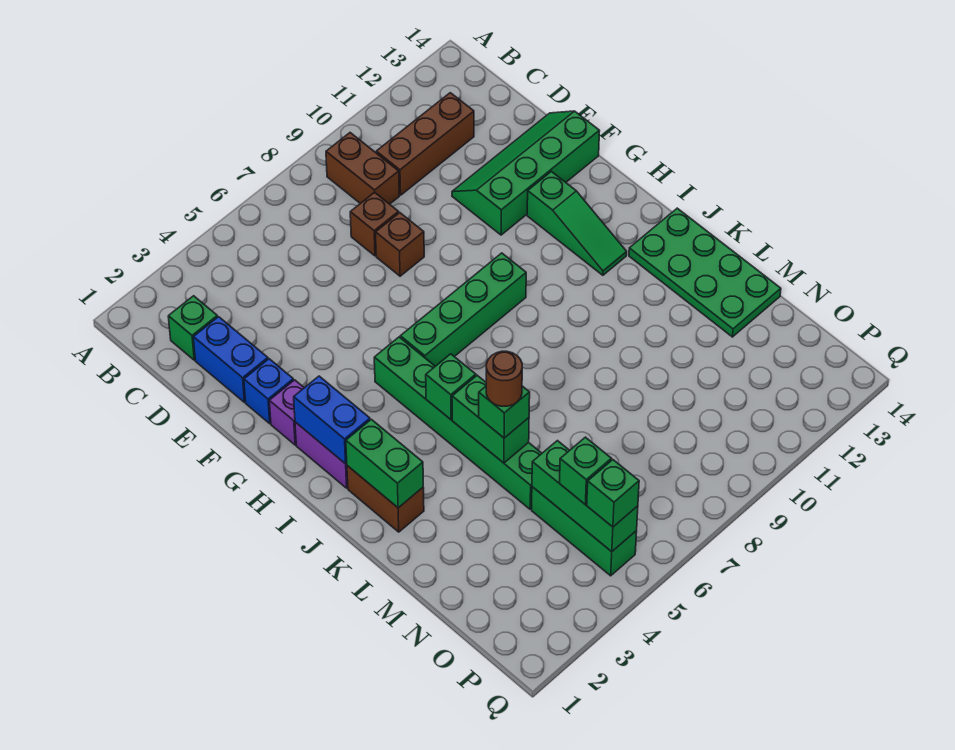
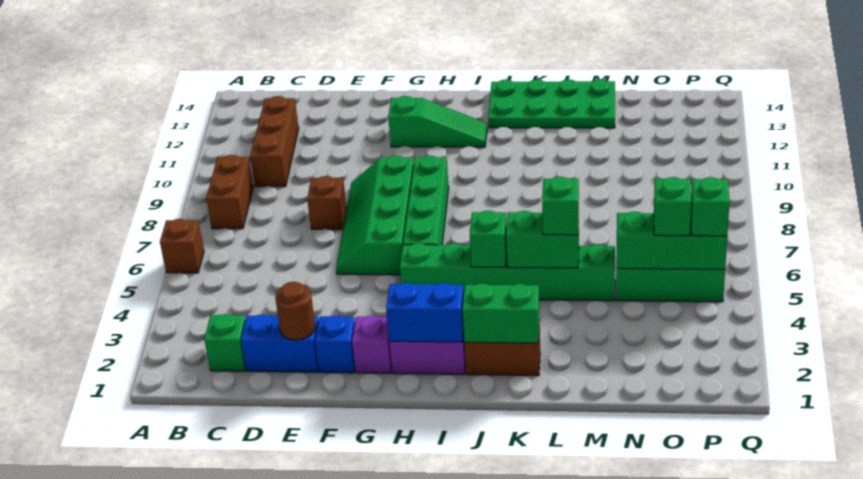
brown 1x2 brick [326,133,399,204] -> brown 1x2 brick turned to [206,155,253,229]
brown 1x1 brick [350,192,399,256] -> brown 1x1 brick moved to [160,219,204,273]
green 2x4 slope [452,111,600,235] -> green 2x4 slope moved to [336,155,414,275]
brown 1x1 round brick [486,351,522,406] -> brown 1x1 round brick moved to [275,282,315,340]

